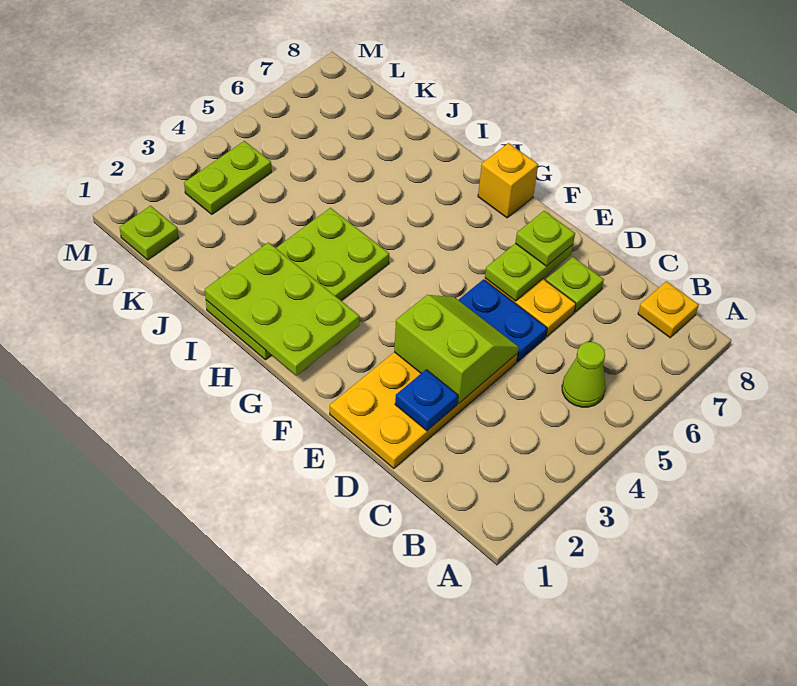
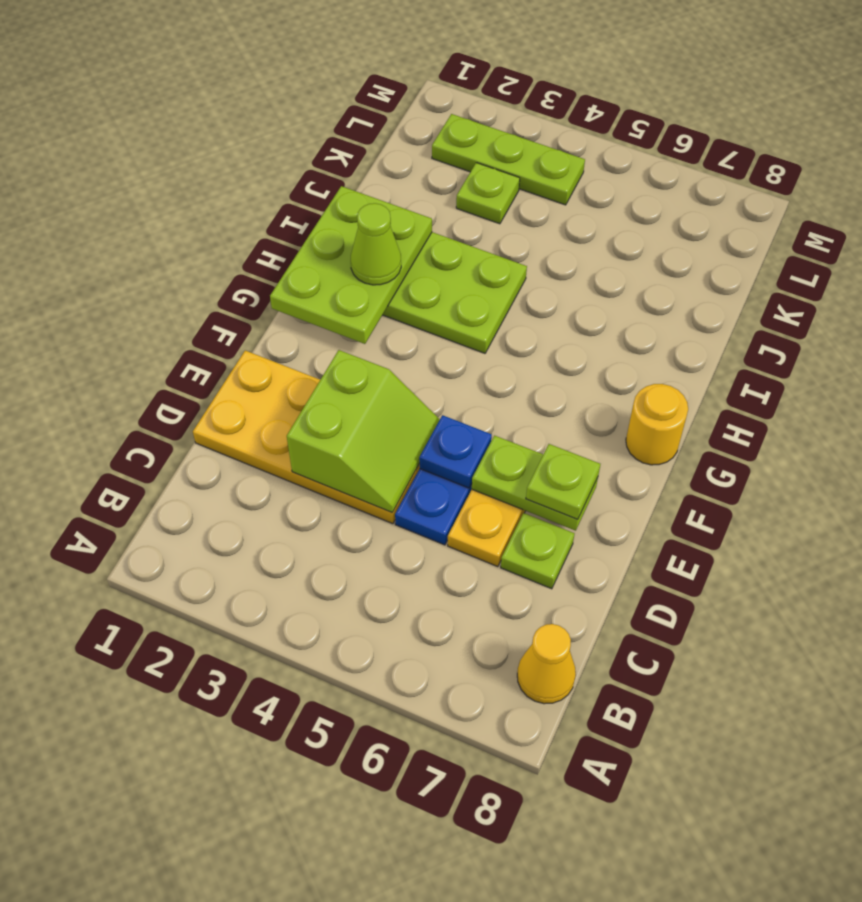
lime 1x1 cone [562,342,606,407] -> lime 1x1 cone moved to [351,203,401,285]
yellow 1x1 plate [638,281,699,338] -> yellow 1x1 cone [517,624,576,704]
blue 1x1 plate [395,370,458,431] -> blue 1x1 plate moved to [419,415,492,488]
yellow 1x1 brick [478,143,538,218] -> yellow 1x1 round brick [626,384,688,465]
lime 1x1 plate [120,206,179,260] -> lime 1x1 plate moved to [456,163,520,224]
lime 1x2 plate [184,141,271,214] -> lime 1x3 plate [432,114,585,205]

